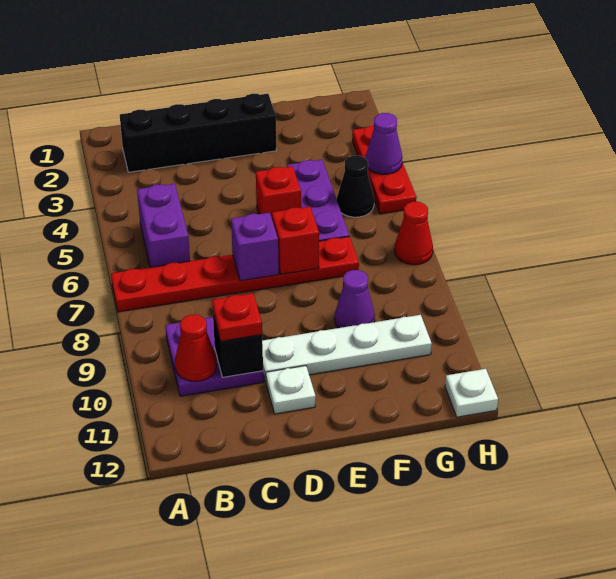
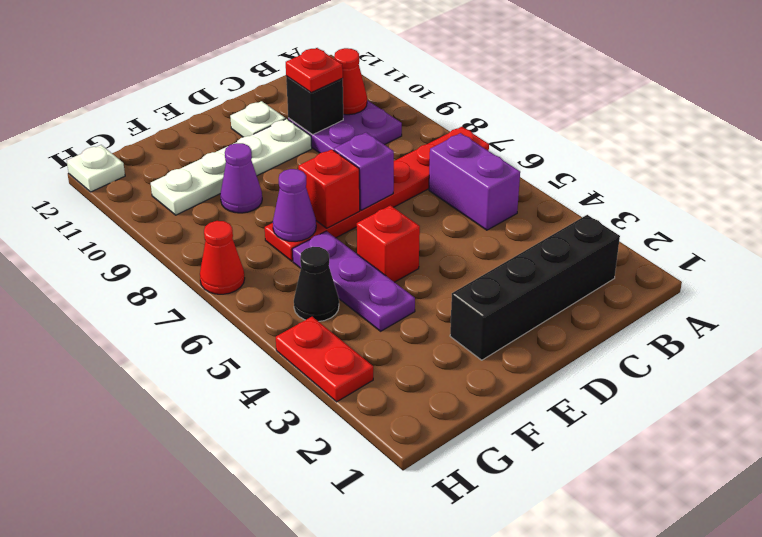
red 1x3 plate [352,125,417,214] -> red 1x2 plate [276,317,373,402]
purple 1x1 cone [366,113,403,174] -> purple 1x1 cone moved to [273,169,316,242]

